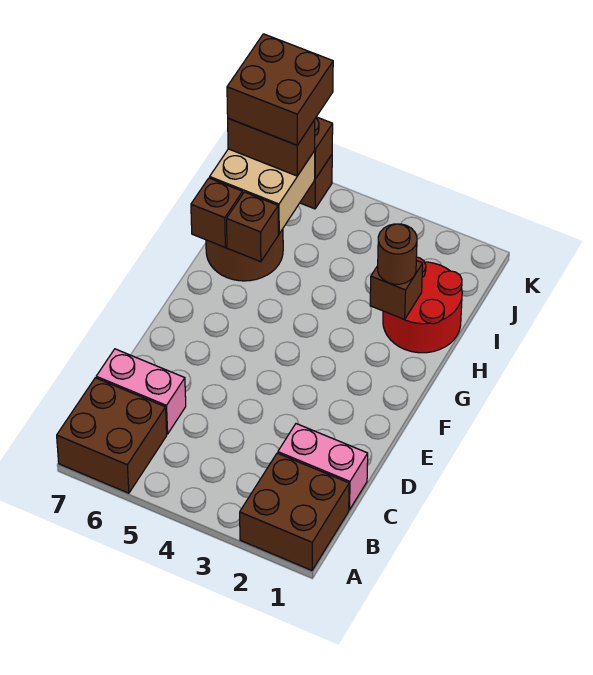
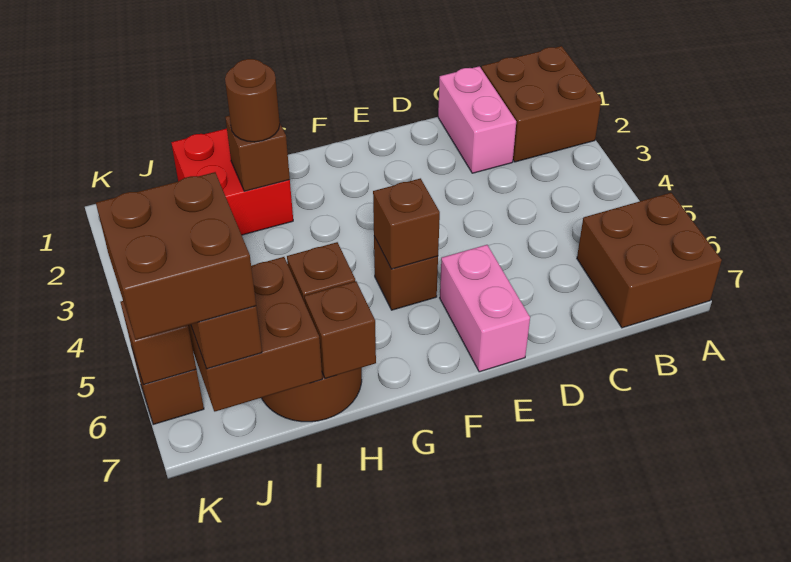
pink 1x2 brick [96,349,186,434] -> pink 1x2 brick moved to [440,245,530,372]
none -> brown 1x1 brick [374,237,438,310]
none -> brown 1x1 brick [373,178,440,269]
red 2x2 round brick [383,257,462,353] -> red 2x2 brick [171,129,293,235]
tan 2x2 brick [210,149,315,234] -> brown 2x2 brick [188,257,322,412]

